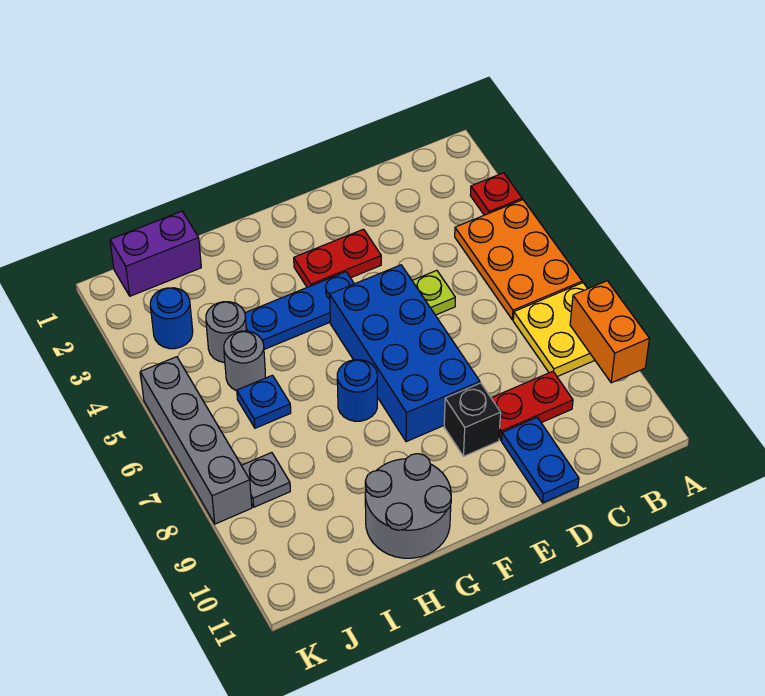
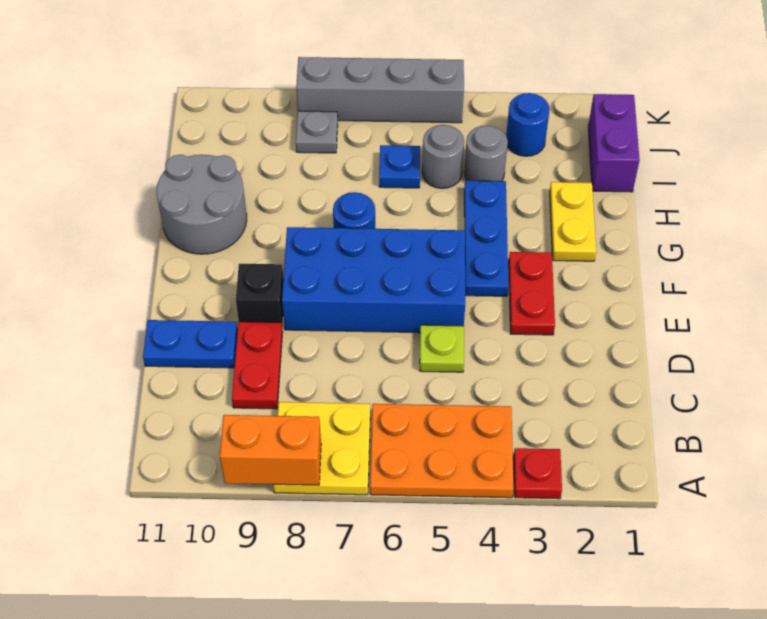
none -> yellow 1x2 plate [550,182,596,261]

